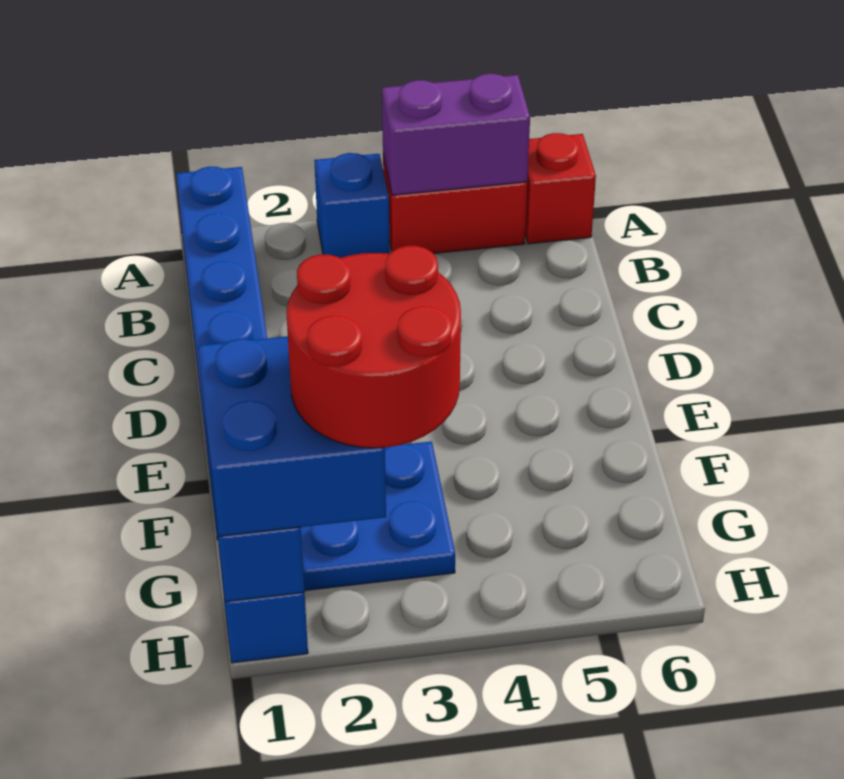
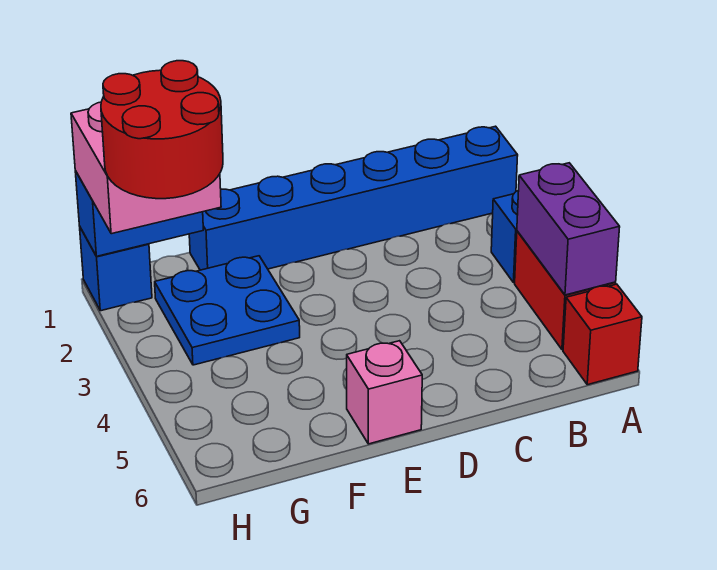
none -> pink 1x1 brick [347,341,422,444]
blue 2x2 brick [198,336,386,536] -> pink 2x2 brick [71,102,221,234]

